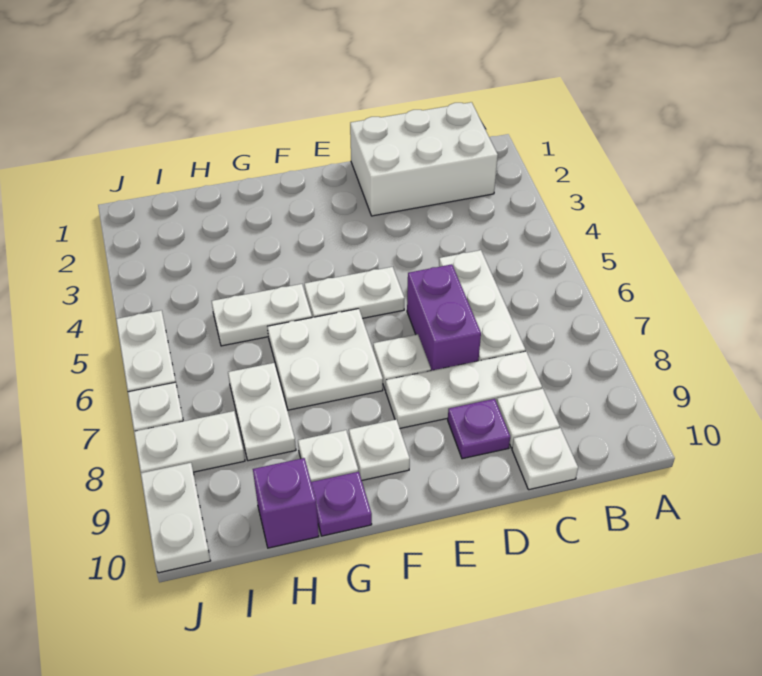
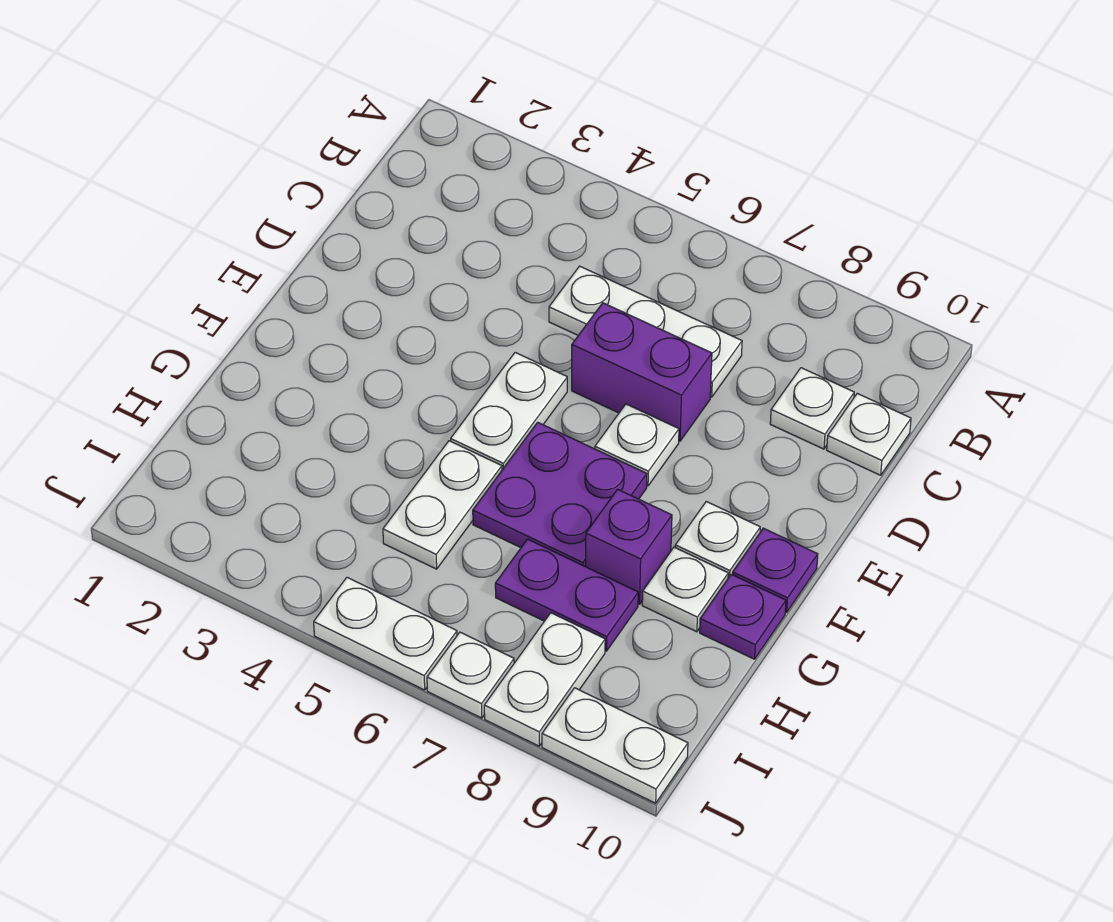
white 2x3 brick [350,102,498,216] -> none
white 1x3 plate [386,351,542,428] -> none
purple 1x1 plate [448,399,510,459] -> purple 1x1 plate moved to [733,528,818,612]
white 2x2 plate [267,309,383,410] -> purple 2x2 plate [473,422,647,567]
white 1x2 plate [228,363,296,461] -> purple 1x2 plate [495,539,638,651]
purple 1x1 brick [253,458,319,548] -> purple 1x1 brick moved to [586,489,672,604]

